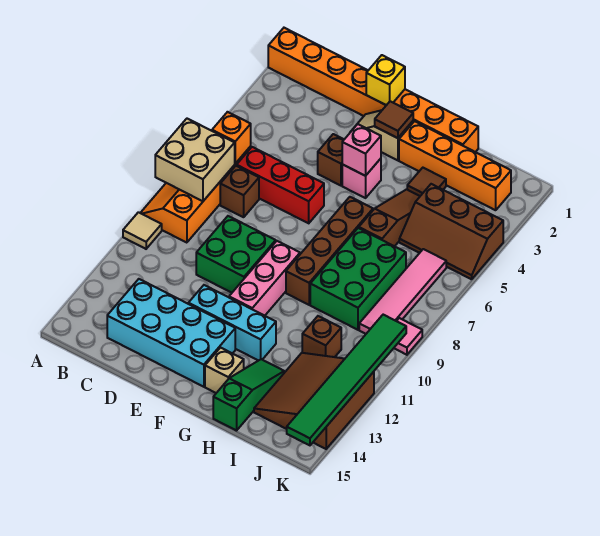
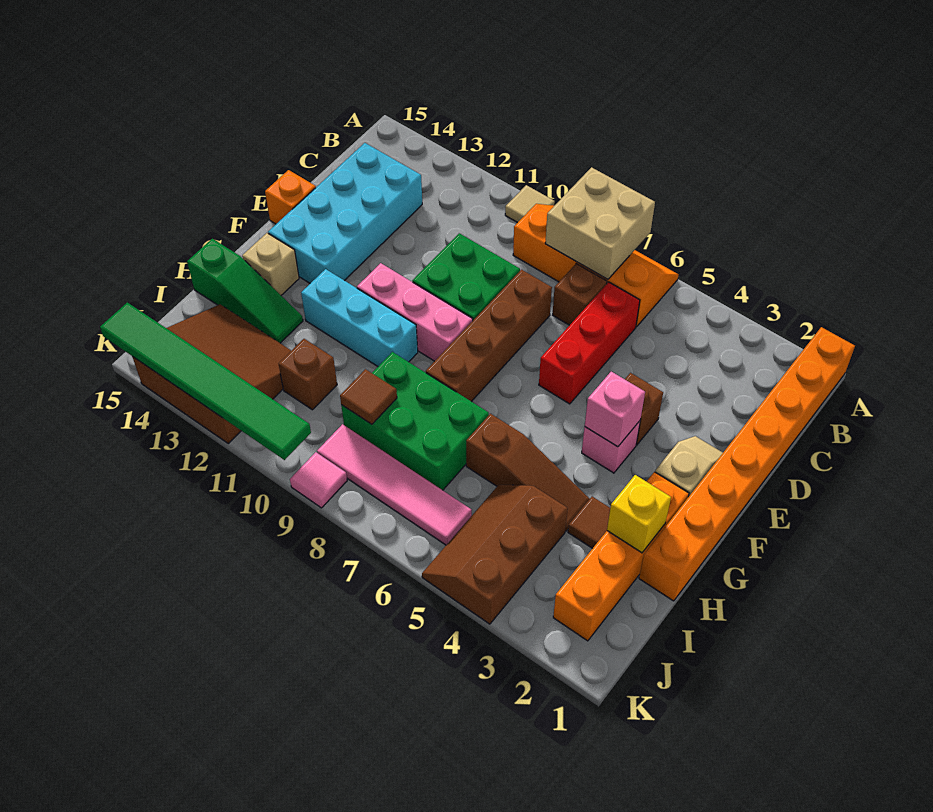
orange 1x1 brick [212,112,251,164] -> orange 1x1 brick moved to [265,170,316,224]
yellow 1x1 brick [366,55,405,105] -> yellow 1x1 brick moved to [607,475,671,553]
cyan 1x3 brick [188,285,276,361] -> cyan 1x3 brick turned to [301,269,418,366]
brown 1x1 tile [375,101,413,138] -> brown 1x1 tile moved to [340,369,397,424]
brown 1x4 brick [286,197,373,305] -> brown 1x4 brick turned to [426,270,552,402]

